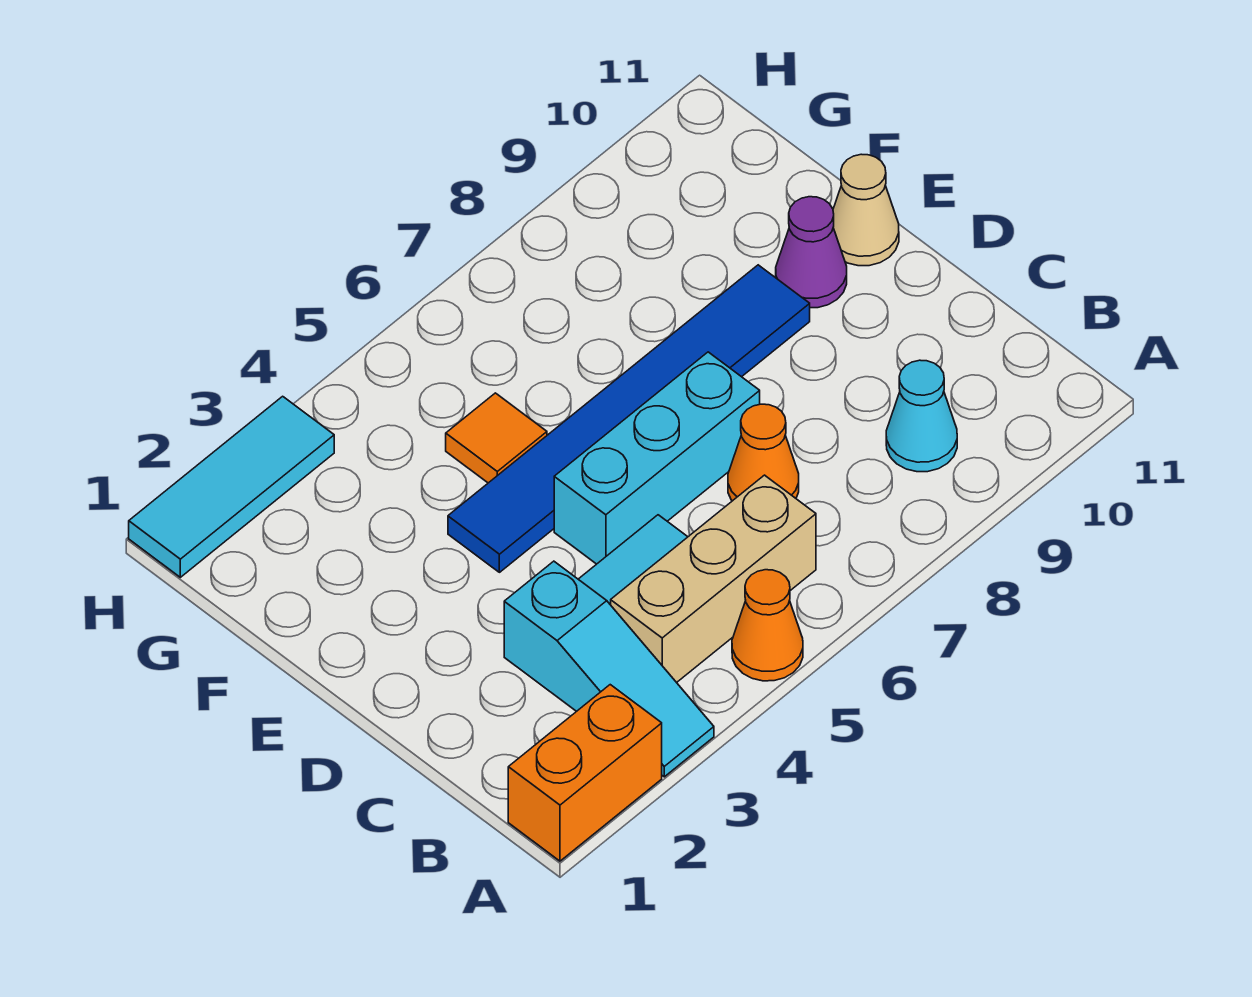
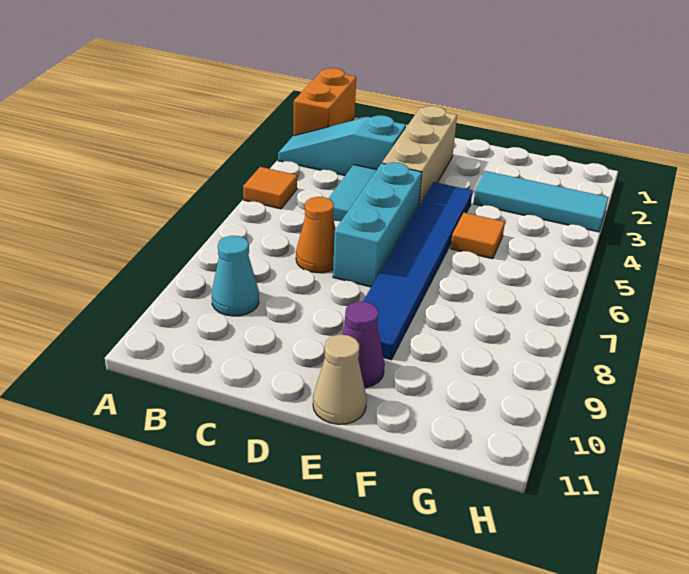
orange 1x1 cone [732,570,803,681] -> orange 1x1 tile [243,167,297,209]
tan 1x3 brick [611,475,816,682] -> tan 1x3 brick moved to [382,106,457,205]
cyan 1x3 tile [129,396,334,577] -> cyan 1x3 tile turned to [473,171,609,232]

